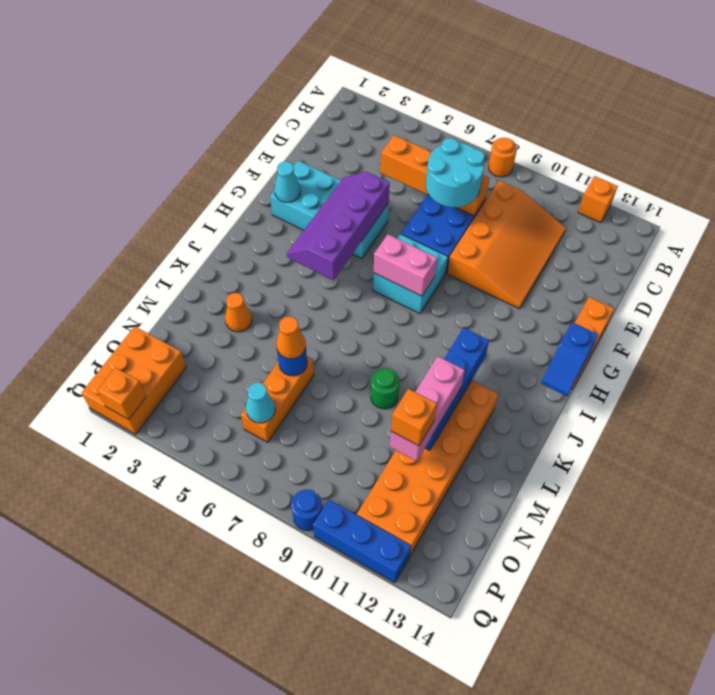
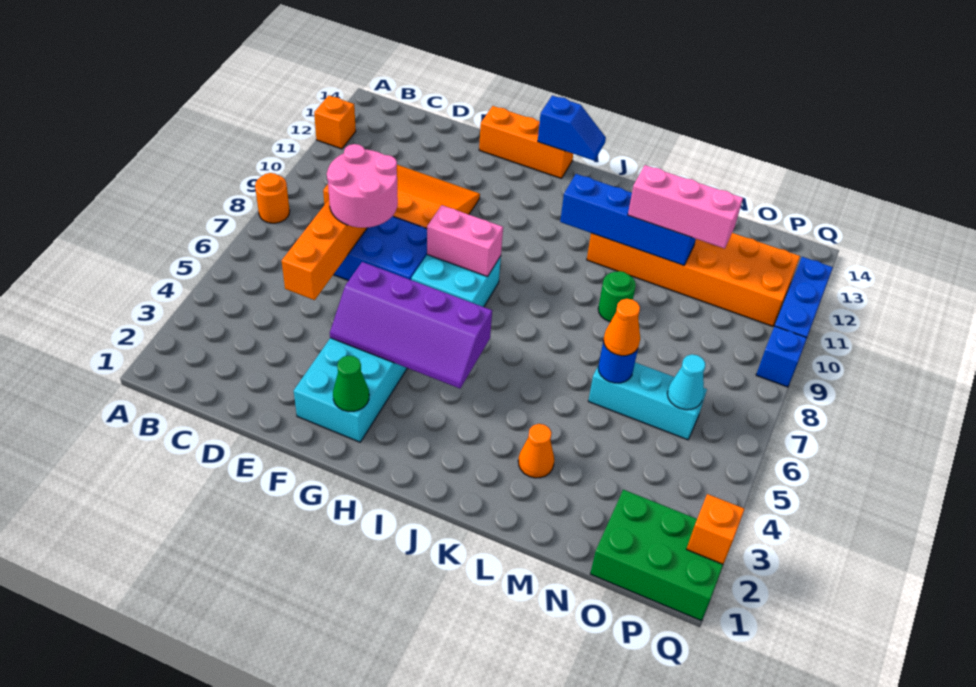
cyan 2x2 round brick [426,138,485,207] -> pink 2x2 round brick [327,144,398,228]
cyan 1x1 cone [275,161,300,202] -> green 1x1 cone [333,356,369,412]
pink 1x2 brick [374,234,437,296] -> pink 1x2 brick turned to [427,205,503,277]
orange 1x3 brick [241,356,314,442] -> cyan 1x3 brick [588,362,707,440]
orange 1x1 brick [391,389,437,446] -> none
orange 2x3 brick [81,326,186,434] -> green 2x3 brick [590,490,723,621]
blue 1x1 round brick [291,490,322,531] -> blue 1x1 brick [756,326,807,387]

